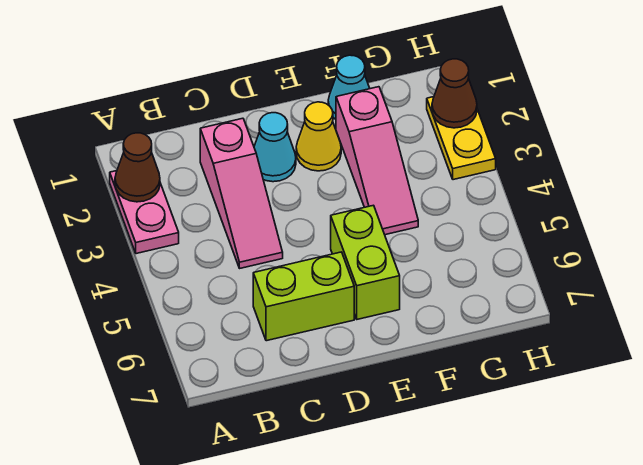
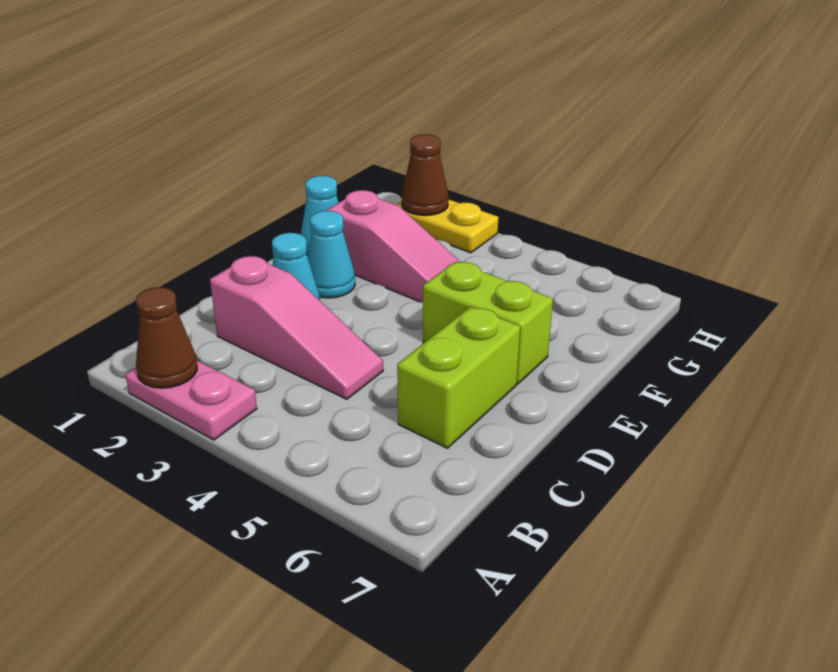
yellow 1x1 cone [296,102,341,171] -> cyan 1x1 cone [307,211,355,298]

